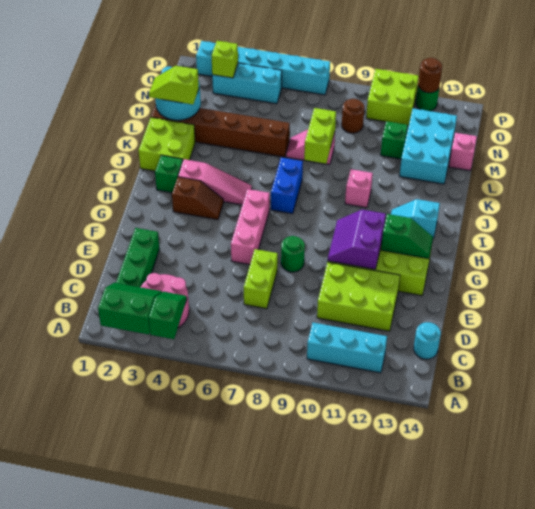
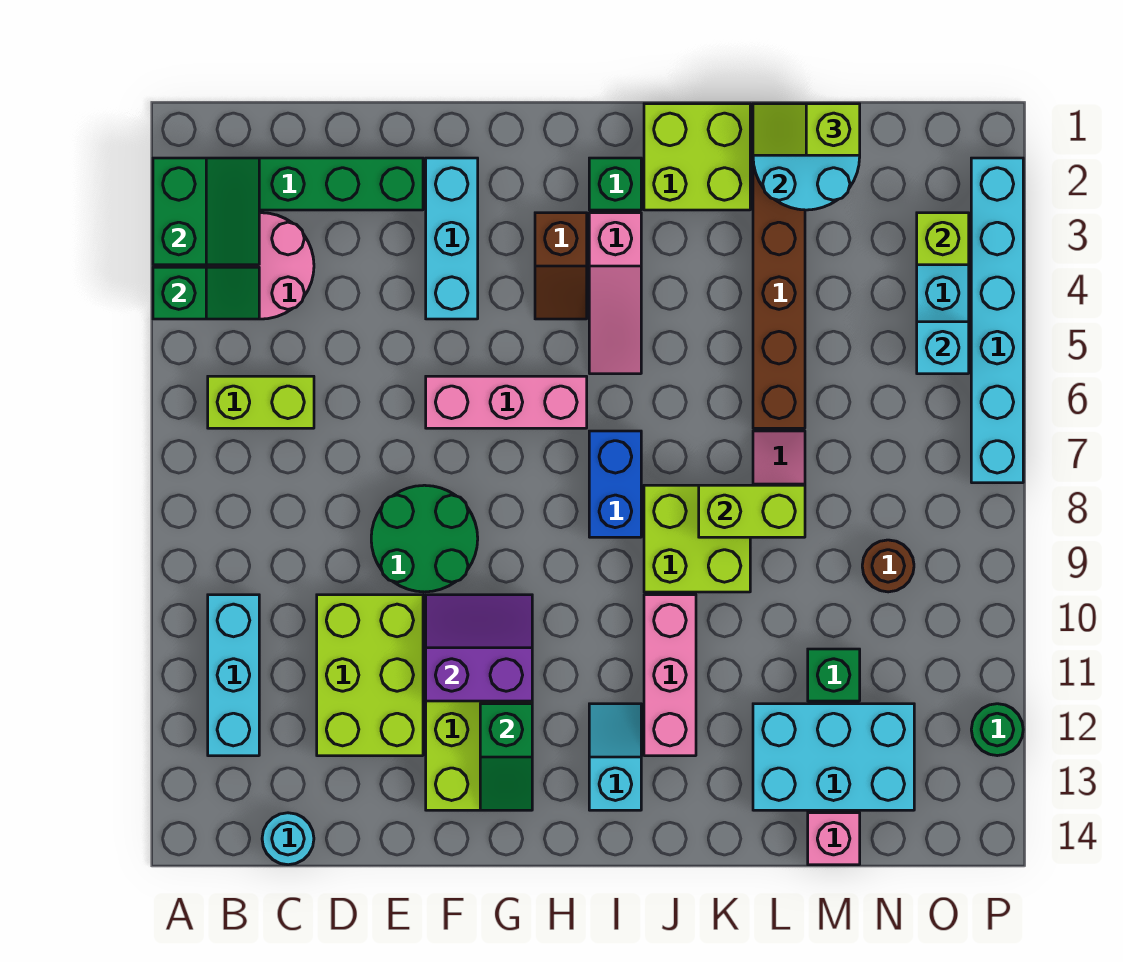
lime 1x2 brick [244,249,278,309] -> lime 1x2 brick moved to [208,376,314,428]
none -> cyan 1x3 brick [426,158,478,319]
green 1x1 round brick [281,236,305,272] -> green 2x2 round brick [371,485,478,592]
blue 1x2 brick [271,157,303,214] -> blue 1x2 brick turned to [589,431,641,537]
pink 1x1 brick [345,169,373,208] -> pink 1x3 brick [644,595,696,756]
lime 1x2 slope [149,66,199,105] -> lime 1x2 slope turned to [753,104,860,155]
none -> cyan 1x1 brick [917,322,969,374]
lime 2x2 brick [366,69,419,125] -> lime 2x2 brick moved to [644,485,750,592]
brown 1x1 round brick [418,58,442,93] -> none

